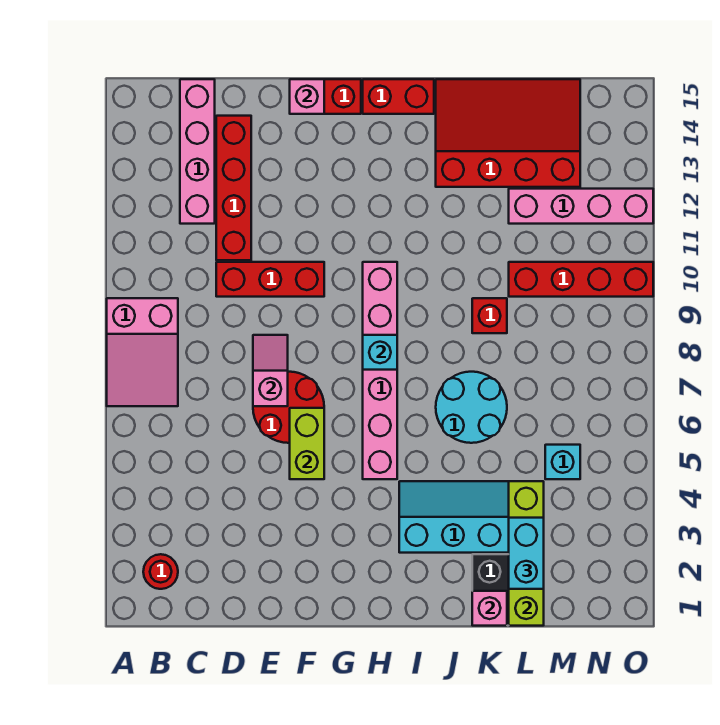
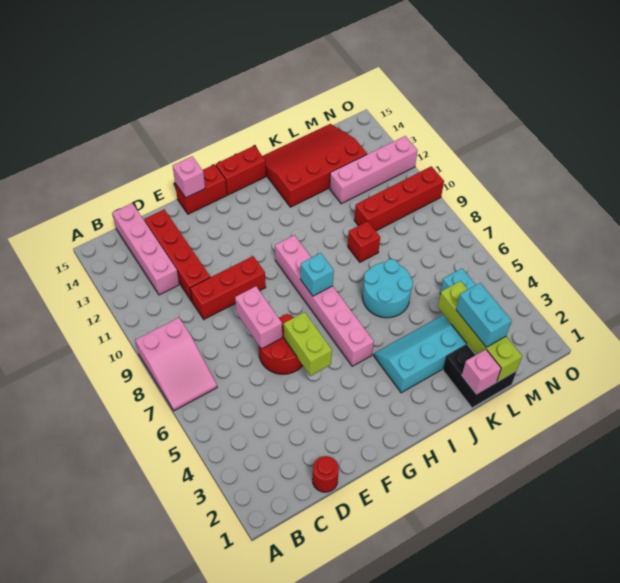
red 1x1 round brick [143,554,178,589] -> red 1x1 round brick moved to [312,456,339,492]
pink 1x2 slope [253,335,288,406] -> pink 1x2 brick [235,286,282,349]

